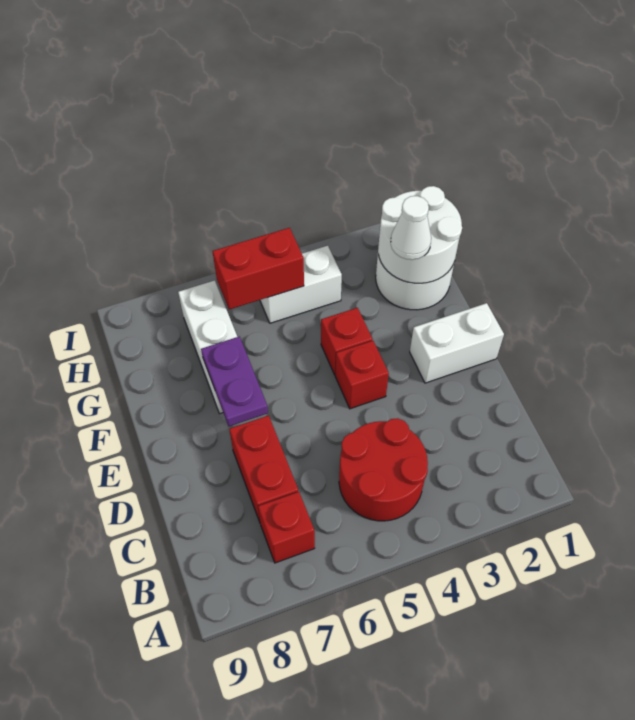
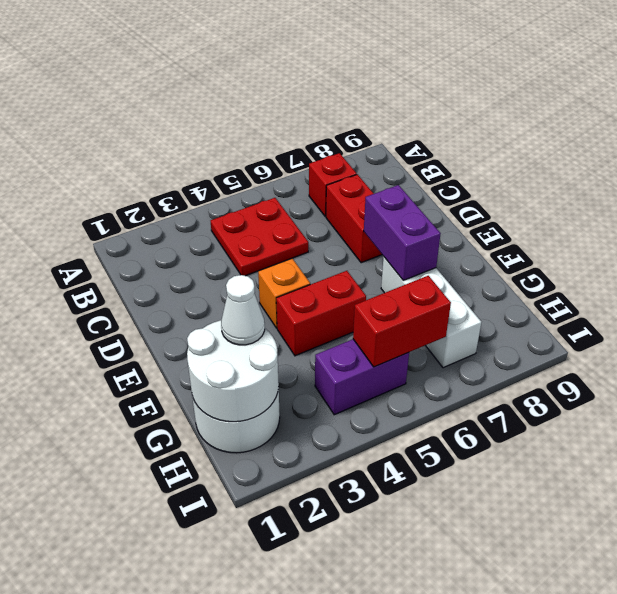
red 2x2 round brick [339,418,428,521] -> red 2x2 plate [211,198,308,276]
white 1x2 brick [410,303,504,383] -> none
red 1x1 brick [335,341,389,409] -> orange 1x1 brick [258,258,310,328]
purple 1x2 plate [201,337,268,426] -> purple 1x2 brick [364,185,441,280]
red 1x1 brick [321,308,372,375] -> red 1x2 brick [276,271,366,356]
white 1x2 brick [260,246,342,323] -> purple 1x2 brick [315,339,409,415]

